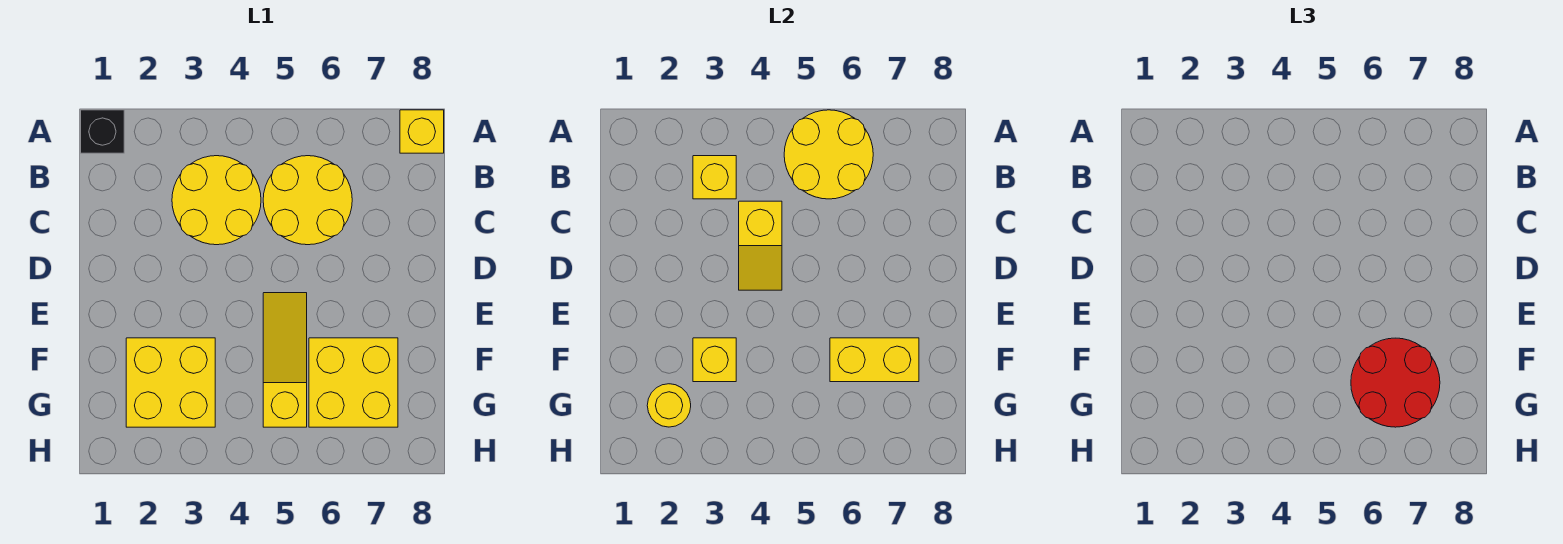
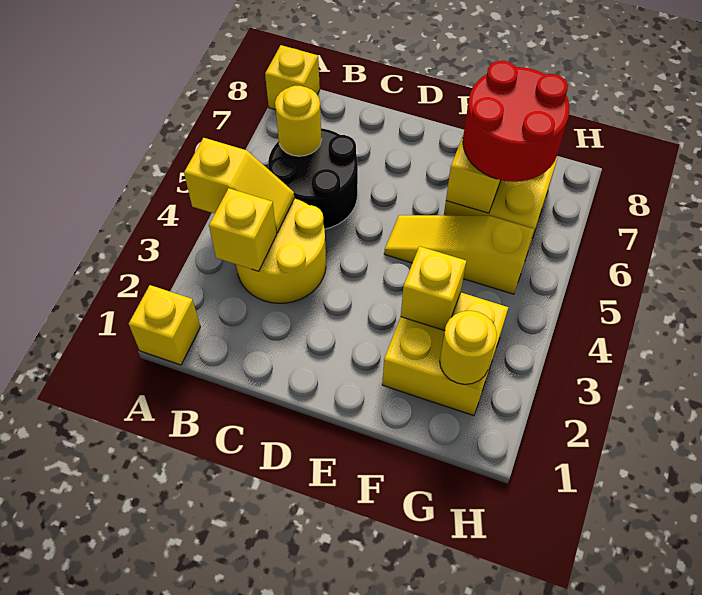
black 1x1 brick [81,110,124,153] -> yellow 1x1 brick [129,285,200,365]
yellow 2x2 round brick [784,110,873,199] -> yellow 1x1 round brick [275,86,322,156]
yellow 2x2 round brick [263,156,352,245] -> black 2x2 round brick [268,128,358,229]
yellow 1x2 slope [739,201,782,290] -> yellow 1x2 slope moved to [184,138,294,233]

